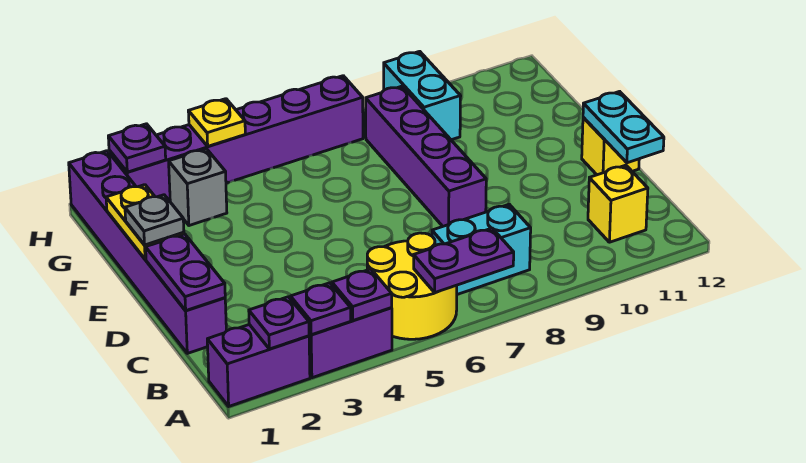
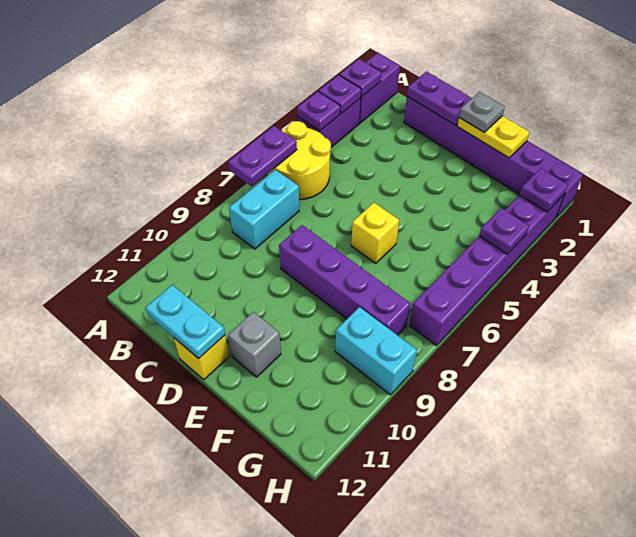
yellow 1x1 brick [588,165,648,242] -> yellow 1x1 brick moved to [351,203,399,263]
grey 1x1 brick [169,149,227,226] -> grey 1x1 brick moved to [228,312,281,377]
yellow 1x1 plate [188,99,245,146] -> purple 1x1 plate [479,208,529,254]

